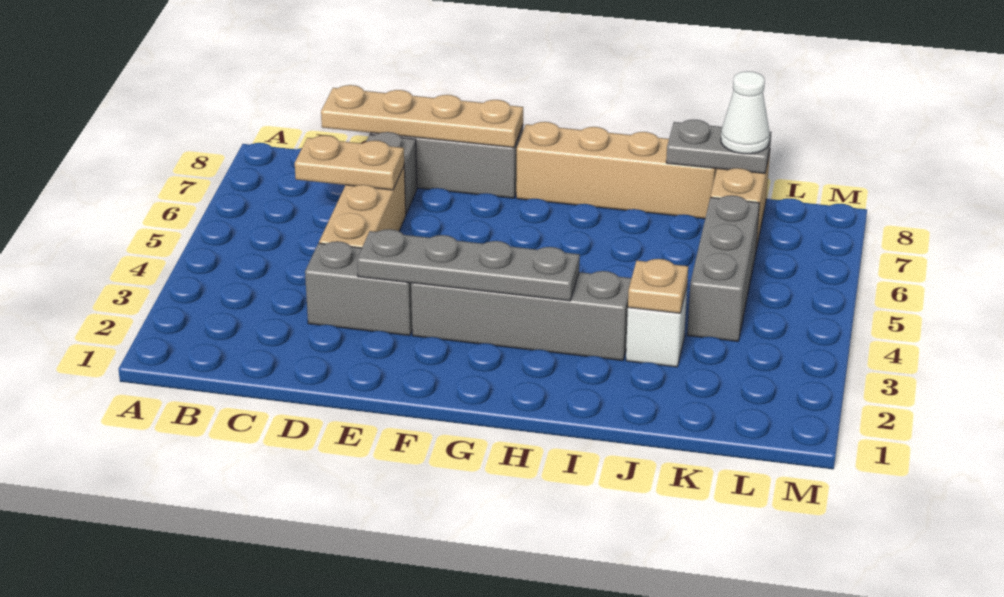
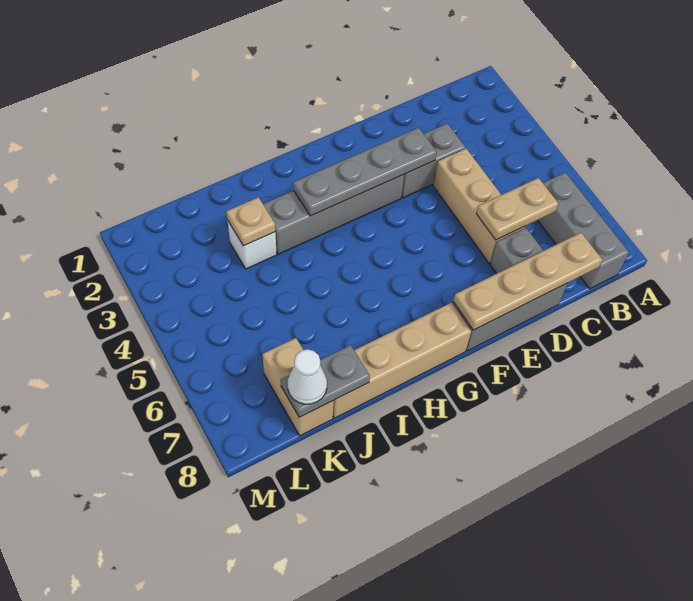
grey 1x3 brick [687,195,759,341] -> grey 1x3 brick moved to [538,173,629,289]

